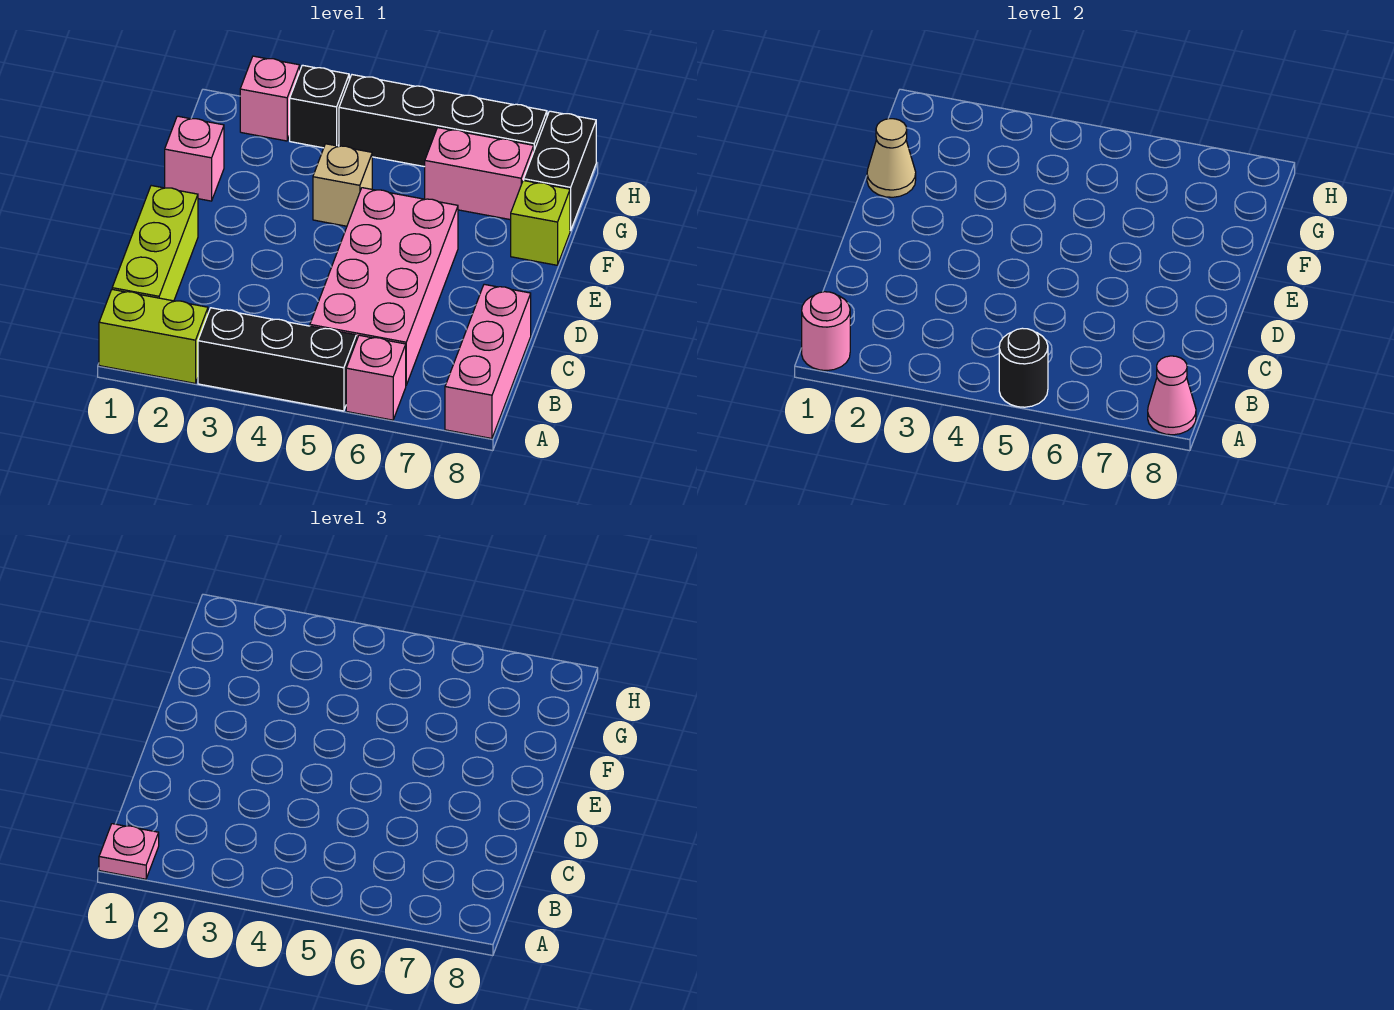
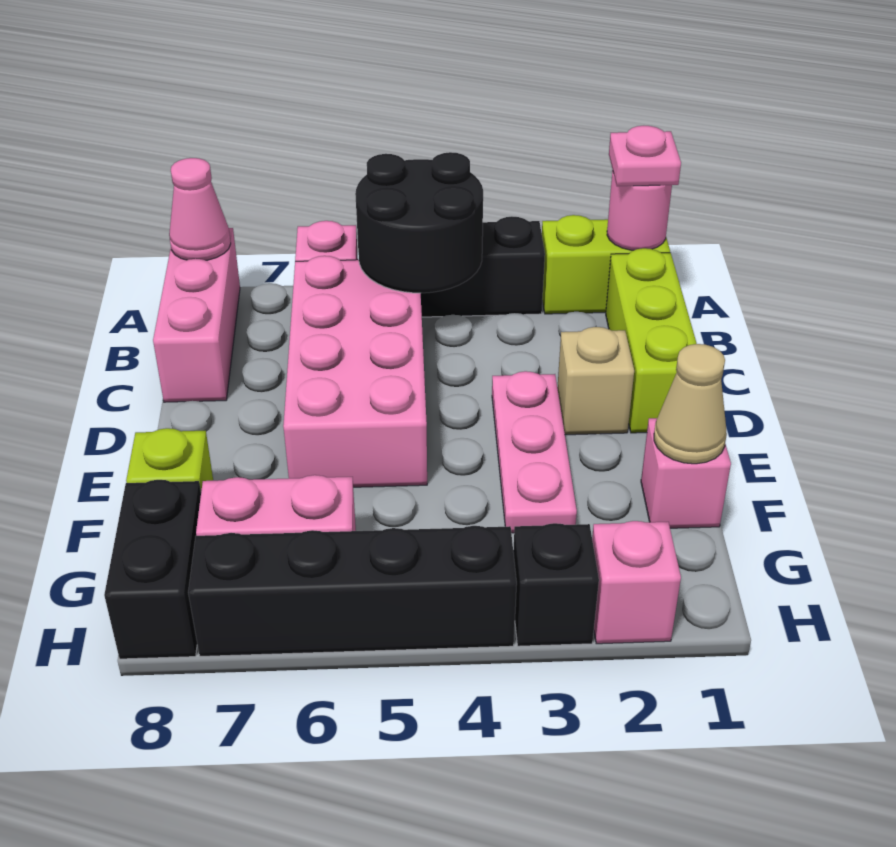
black 1x1 round brick [999,328,1048,407] -> black 2x2 round brick [355,152,483,293]
none -> pink 1x3 plate [492,371,577,533]
tan 1x1 brick [313,144,372,226] -> tan 1x1 brick moved to [557,327,634,435]

